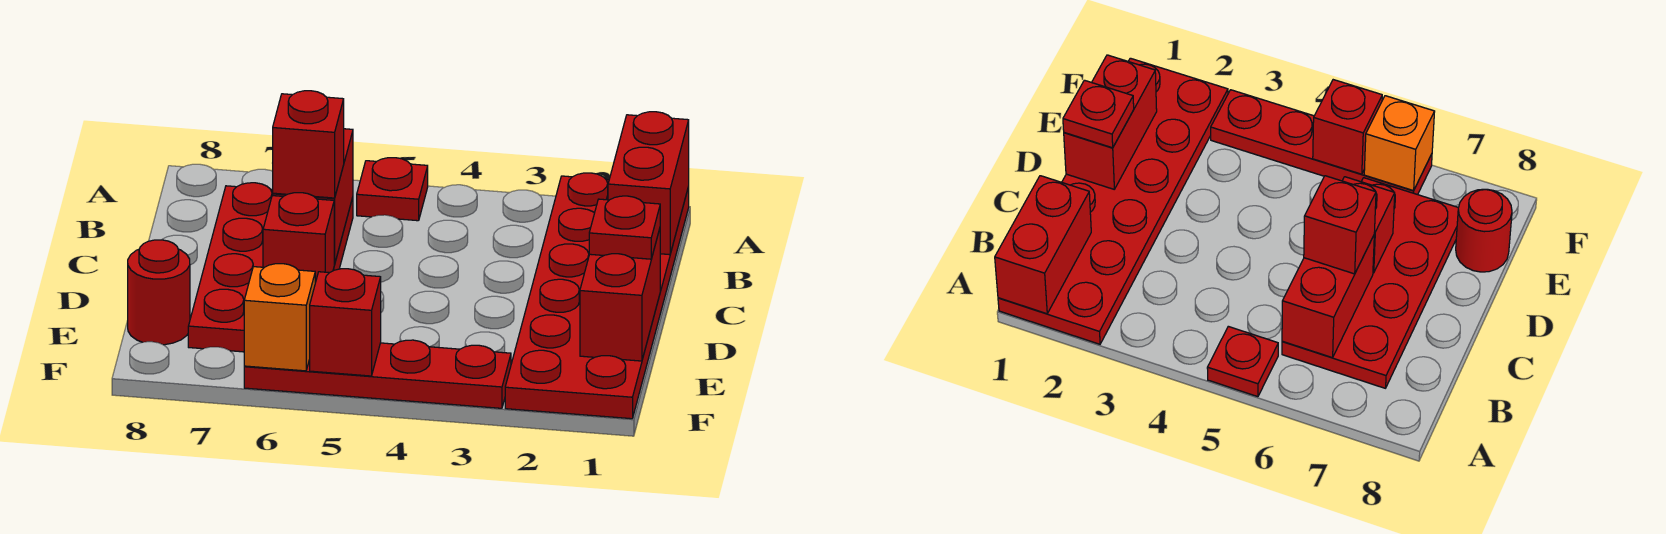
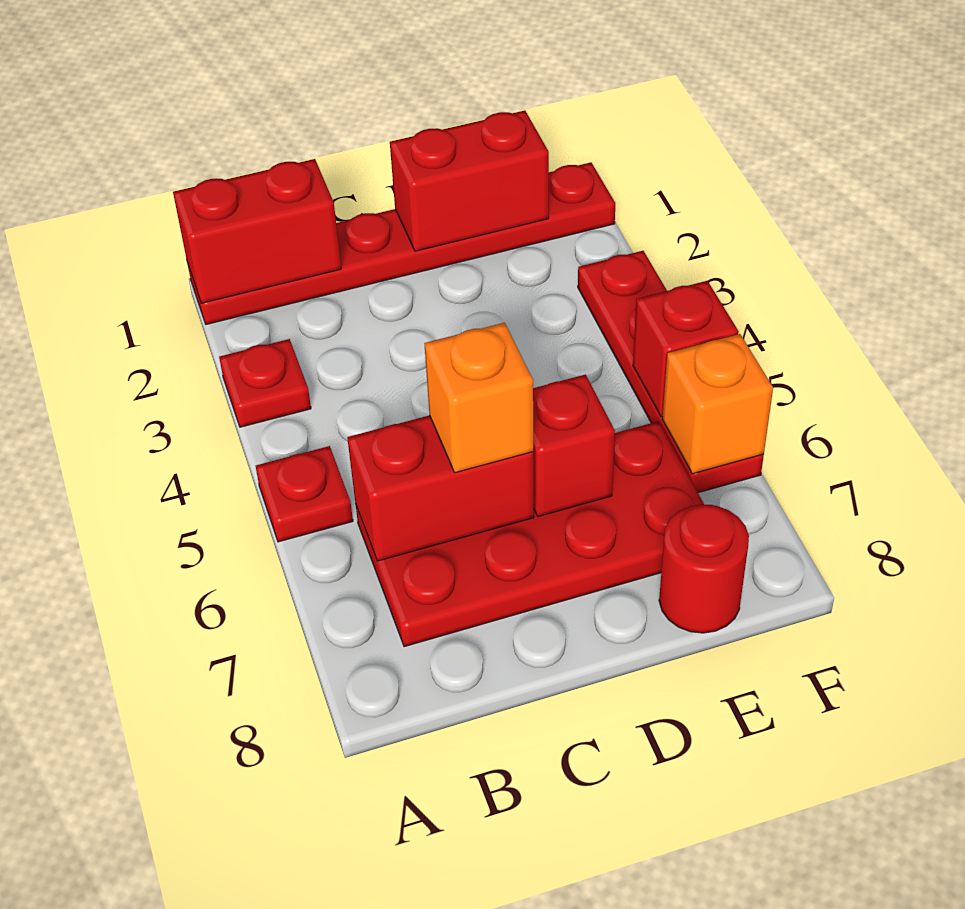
red 2x6 plate [505,173,689,419] -> red 1x6 plate [187,162,615,324]
red 1x1 brick [273,91,344,198] -> orange 1x1 brick [424,323,533,473]
red 1x1 plate [589,196,660,259] -> red 1x1 plate moved to [219,339,311,427]

